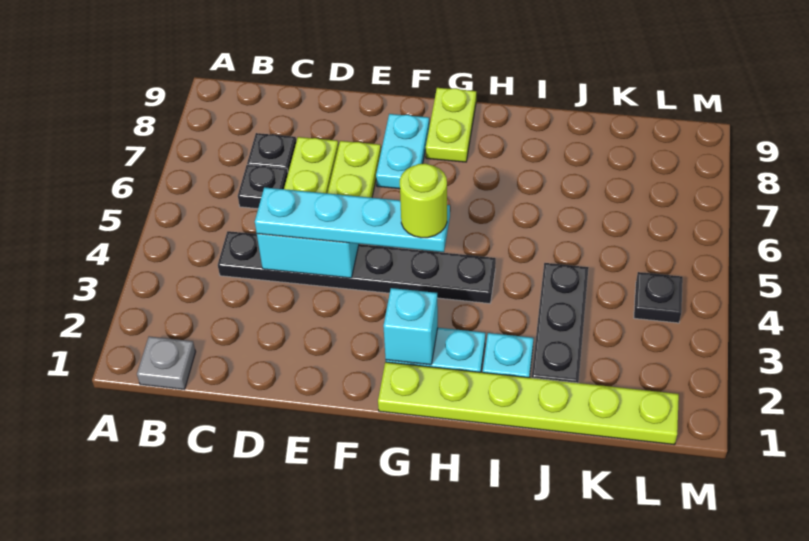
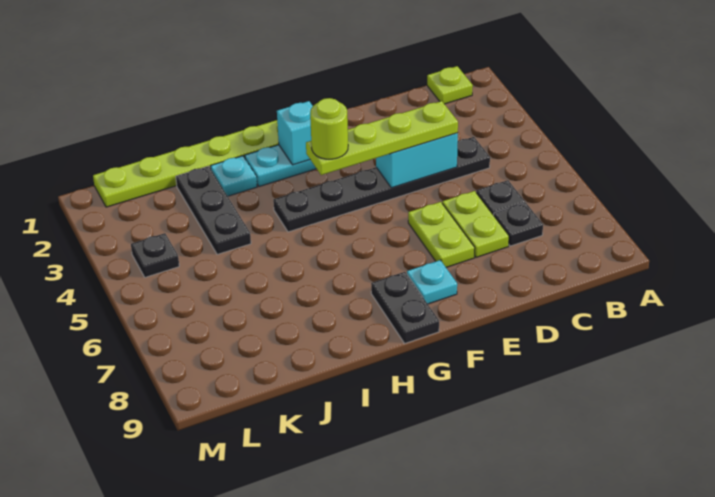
grey 1x1 plate [137,336,196,389] -> lime 1x1 plate [427,66,473,104]
cyan 1x4 plate [255,187,450,252] -> lime 1x4 plate [306,101,458,175]
cyan 1x2 plate [376,114,429,189] -> cyan 1x1 plate [407,260,457,304]
lime 1x2 plate [426,88,476,162] -> black 1x2 plate [371,272,439,343]

